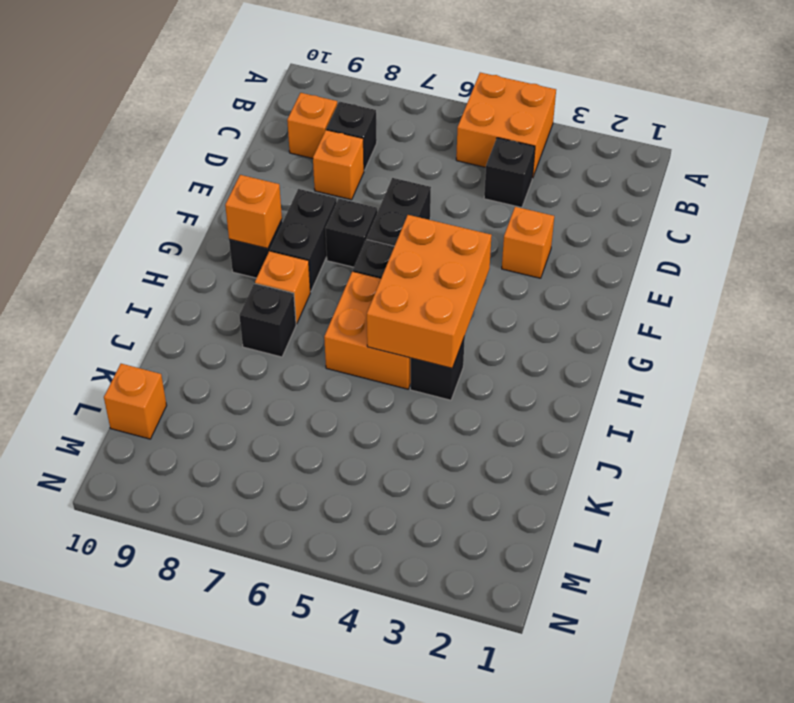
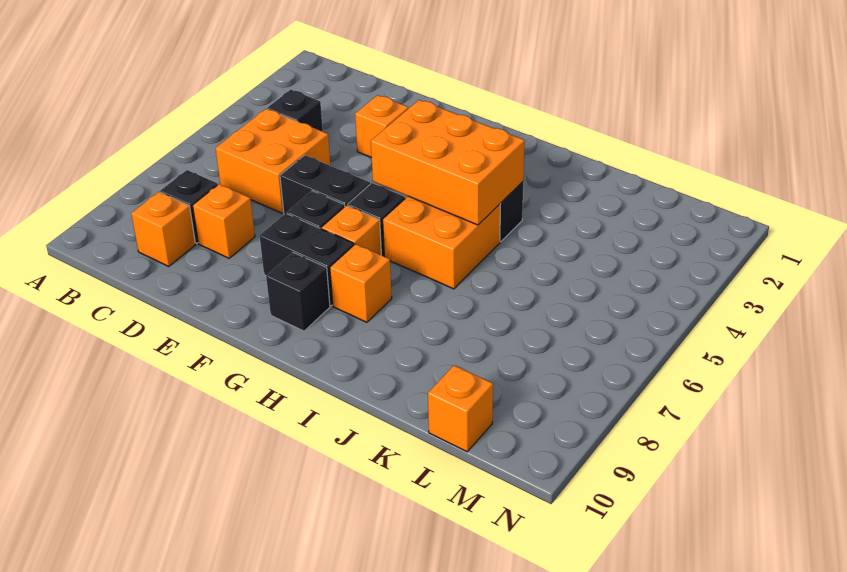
orange 2x2 brick [456,73,556,177] -> orange 2x2 brick moved to [216,109,330,213]
orange 1x1 brick [225,175,282,249] -> orange 1x1 brick moved to [321,205,381,255]
black 1x1 brick [239,283,296,357] -> none

